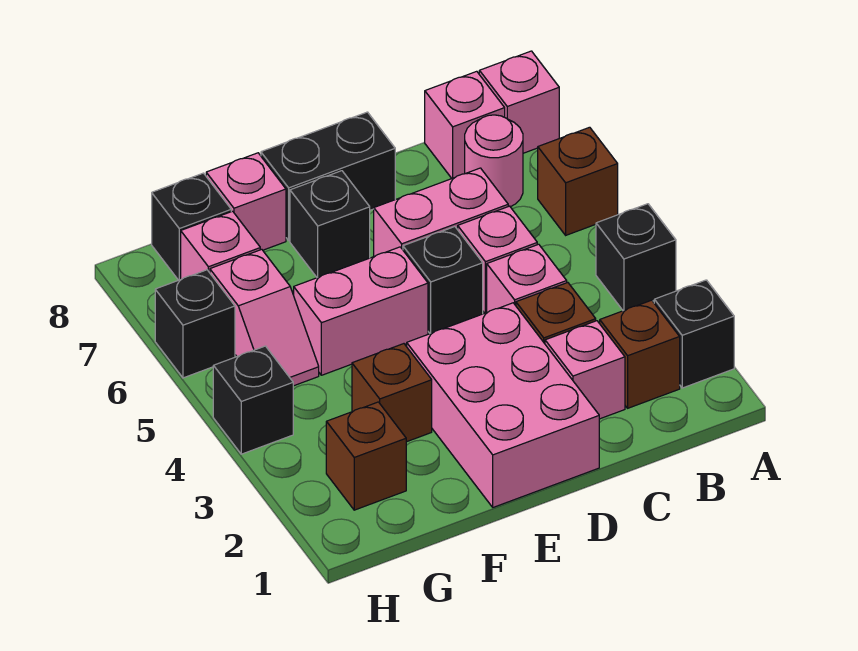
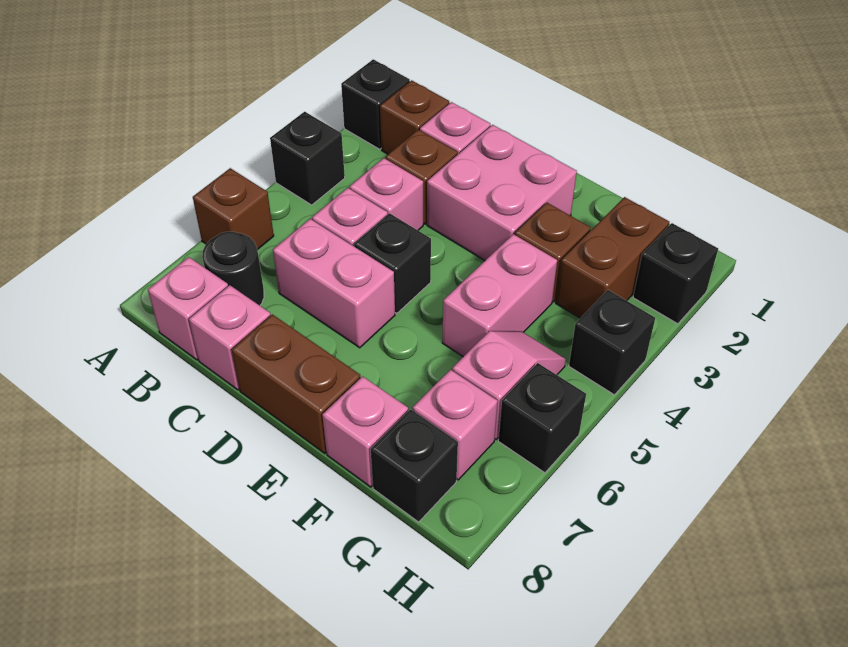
pink 1x1 brick [479,51,559,153] -> pink 1x1 brick moved to [189,285,271,390]
pink 1x1 round brick [465,115,523,207] -> black 1x1 round brick [202,232,264,305]
pink 2x3 brick [406,303,599,507] -> pink 2x2 brick [427,125,577,260]
black 1x2 brick [261,112,395,240] -> brown 1x2 brick [232,314,361,453]
pink 1x2 brick [294,247,428,375] -> pink 1x2 brick turned to [442,234,557,357]
black 1x1 brick [290,171,370,278] -> black 1x1 brick moved to [633,223,718,324]
brown 1x1 brick [326,402,406,510] -> brown 1x2 brick [556,197,669,318]

